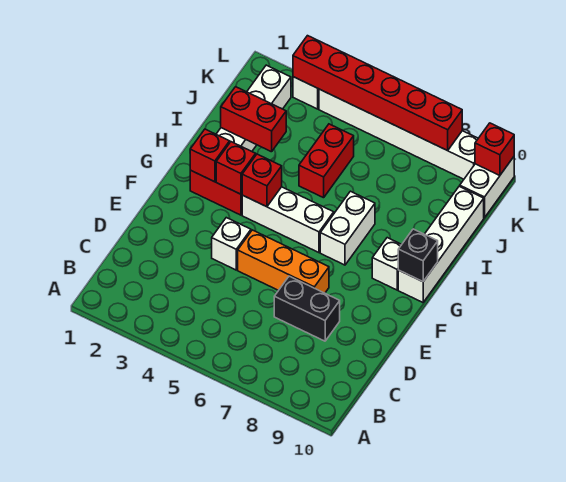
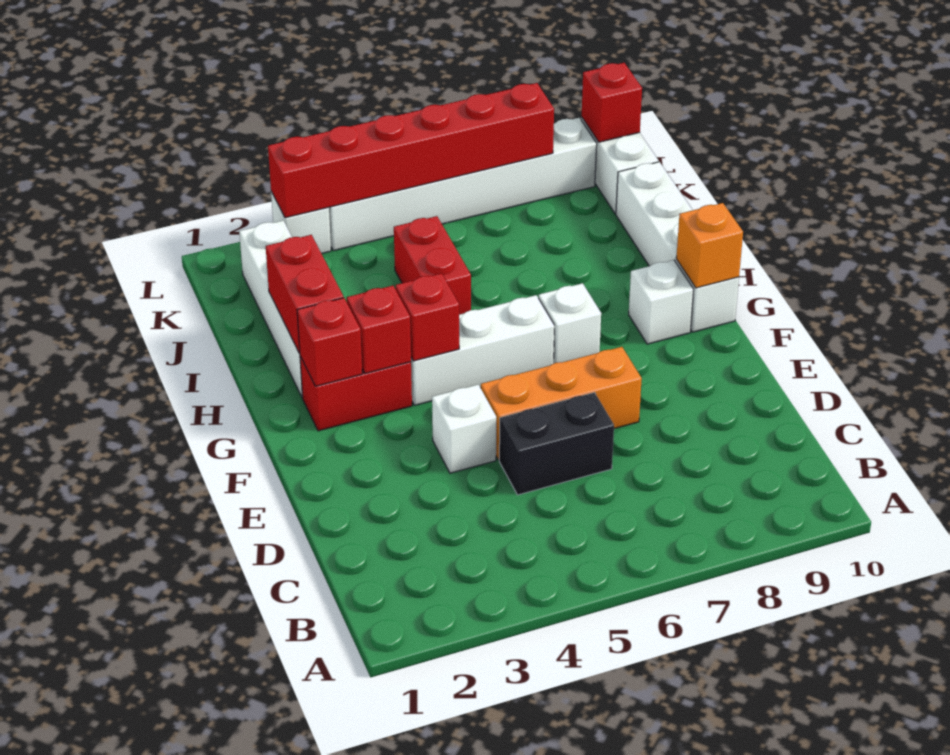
black 1x2 brick [274,276,340,341] -> black 1x2 brick moved to [499,392,614,495]
white 1x2 brick [320,191,375,265] -> white 1x1 brick [539,283,601,364]
black 1x1 brick [398,229,438,282] -> orange 1x1 brick [676,203,743,288]
red 1x2 brick [221,87,286,152] -> red 1x2 brick turned to [266,235,344,353]

